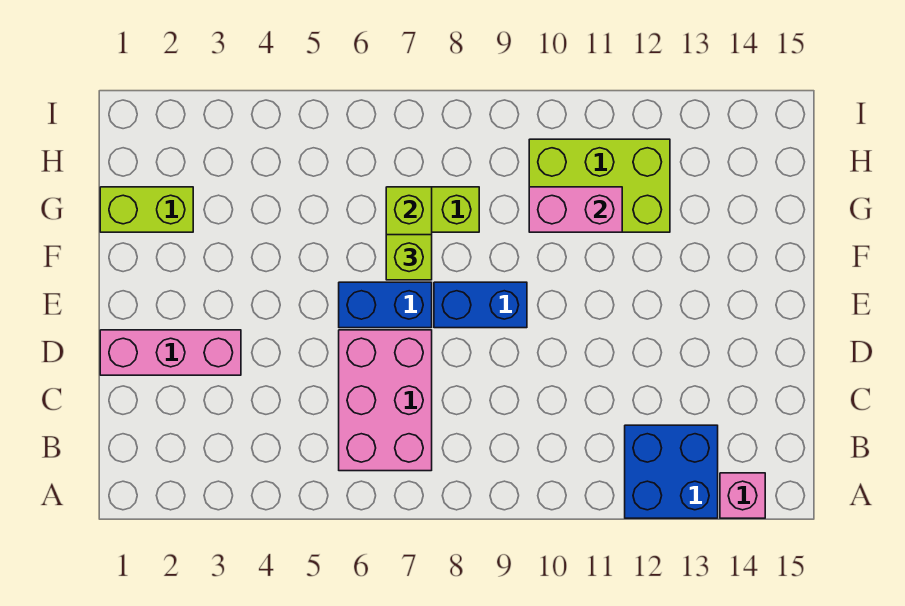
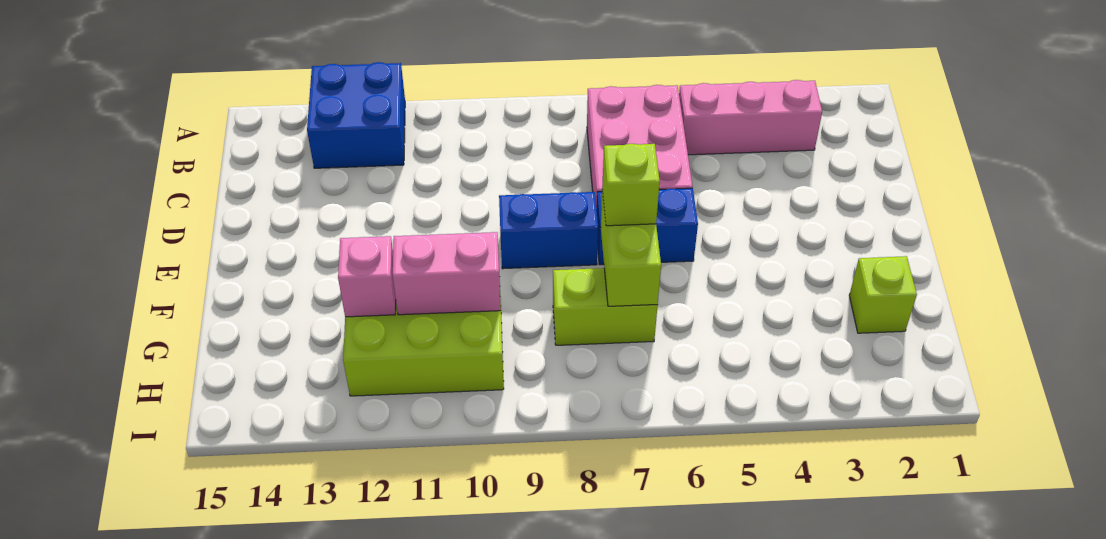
pink 1x1 brick [720,473,765,518] -> pink 1x1 brick moved to [338,236,396,317]
pink 1x3 brick [100,330,241,375] -> pink 1x3 brick moved to [679,80,822,155]
lime 1x2 brick [100,187,193,232] -> lime 1x1 brick [849,256,917,333]

